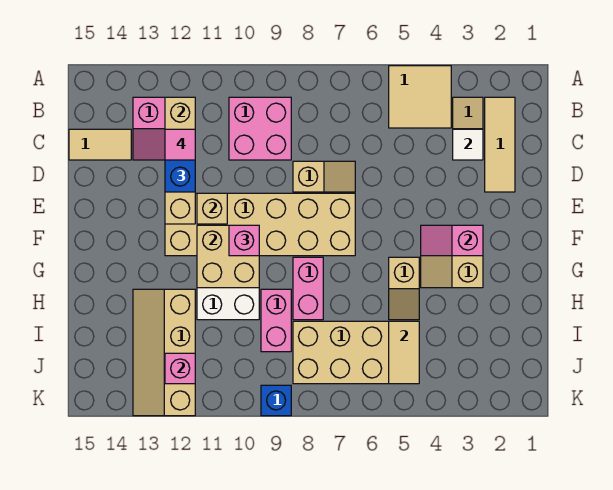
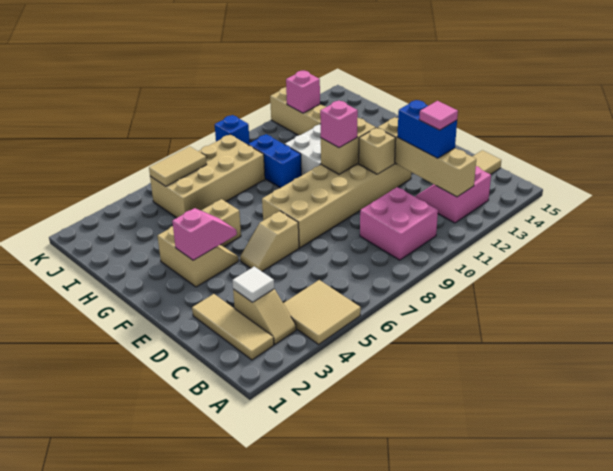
tan 1x2 slope [293,161,355,192] -> tan 1x2 slope moved to [240,211,299,271]
tan 2x2 brick [197,225,259,288] -> tan 1x2 brick [321,118,376,174]
pink 1x2 brick [293,257,323,320] -> none
pink 1x2 brick [261,289,291,352] -> blue 1x2 brick [248,134,301,188]
tan 1x2 tile [389,321,419,384] -> tan 1x2 tile turned to [149,146,207,186]

